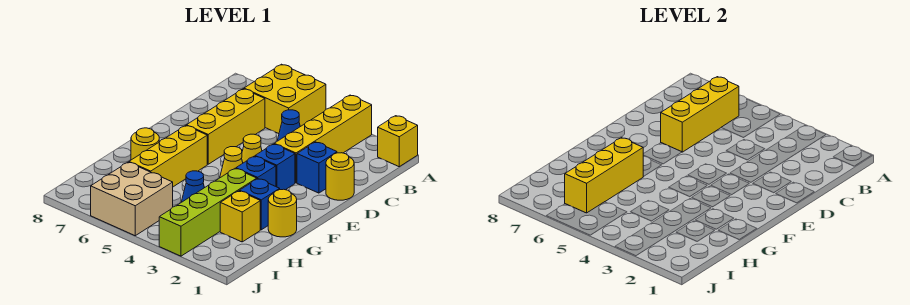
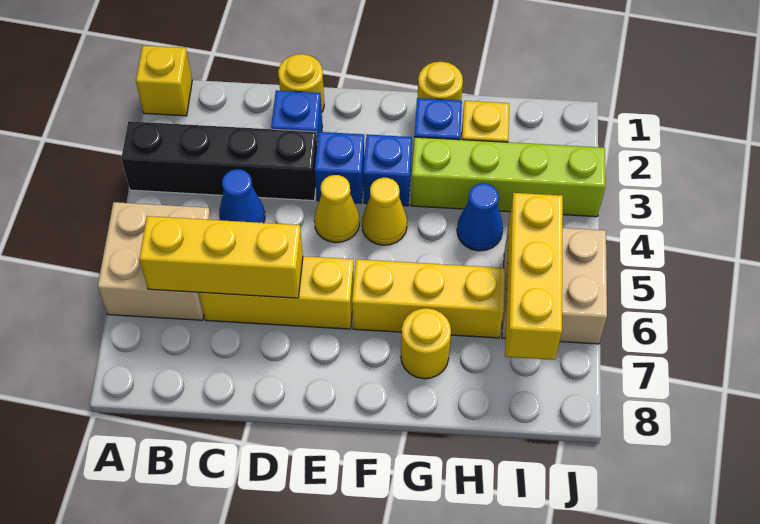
yellow 1x4 brick [274,95,372,183] -> black 1x4 brick [121,121,317,201]
yellow 2x2 brick [244,64,326,134] -> tan 2x2 brick [98,202,211,320]
yellow 1x3 brick [565,138,644,213] -> yellow 1x3 brick turned to [505,193,563,360]

